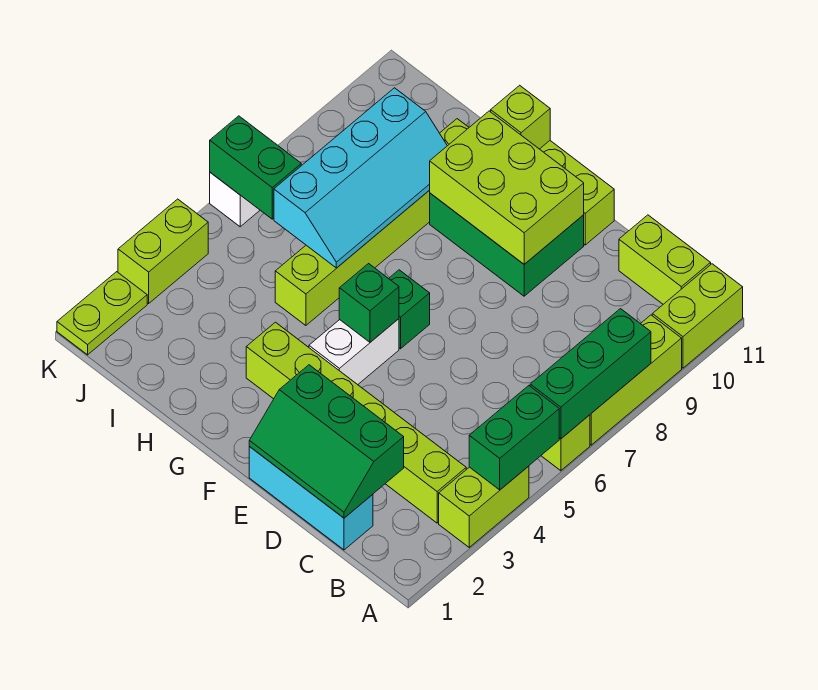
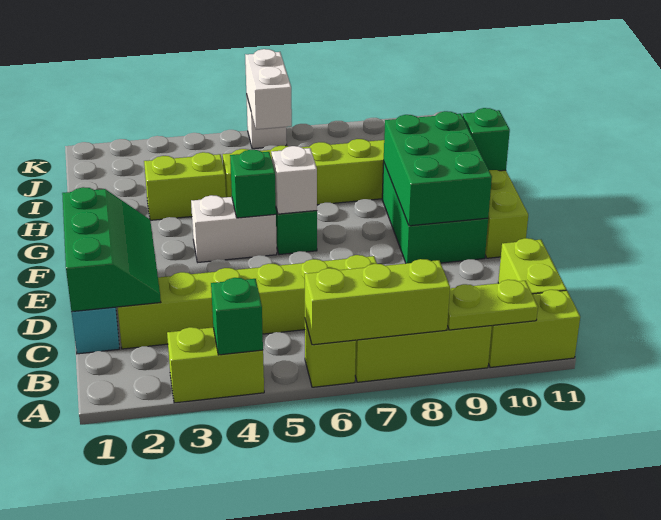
green 1x2 brick [469,386,559,490] -> green 1x1 brick [211,278,263,355]
green 1x3 brick [530,309,651,439] -> lime 1x3 brick [305,259,450,345]
lime 1x6 brick [246,322,466,523] -> lime 1x6 brick turned to [118,255,377,349]
green 2x3 slope [249,365,404,518] -> green 2x3 slope turned to [62,187,161,312]
lime 2x3 brick [430,111,584,264] -> green 2x3 brick [384,111,492,226]
none -> white 1x1 brick [271,146,317,214]
lime 1x1 brick [491,85,550,149] -> green 1x1 brick [463,108,510,171]
cyan 2x4 slope [274,88,447,268] -> none
green 1x2 brick [210,116,301,219] -> white 1x2 brick [245,49,292,129]
lime 1x2 plate [57,272,147,355] -> lime 1x2 plate moved to [447,280,538,330]
lime 1x2 brick [118,199,208,303] -> lime 1x2 brick moved to [144,152,226,220]

